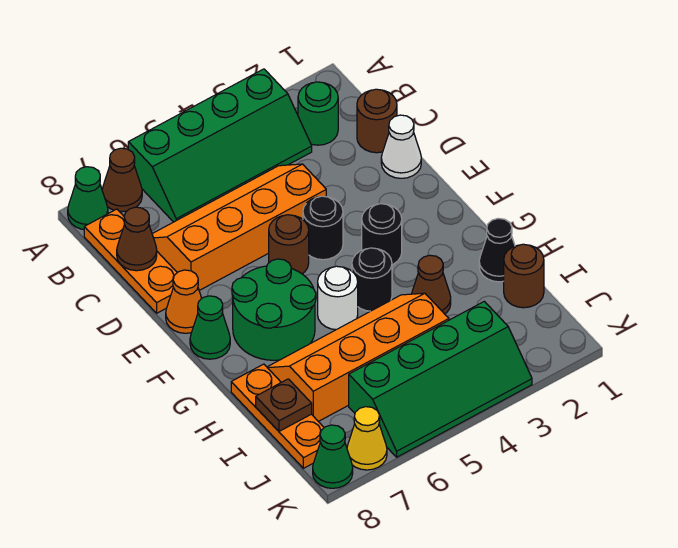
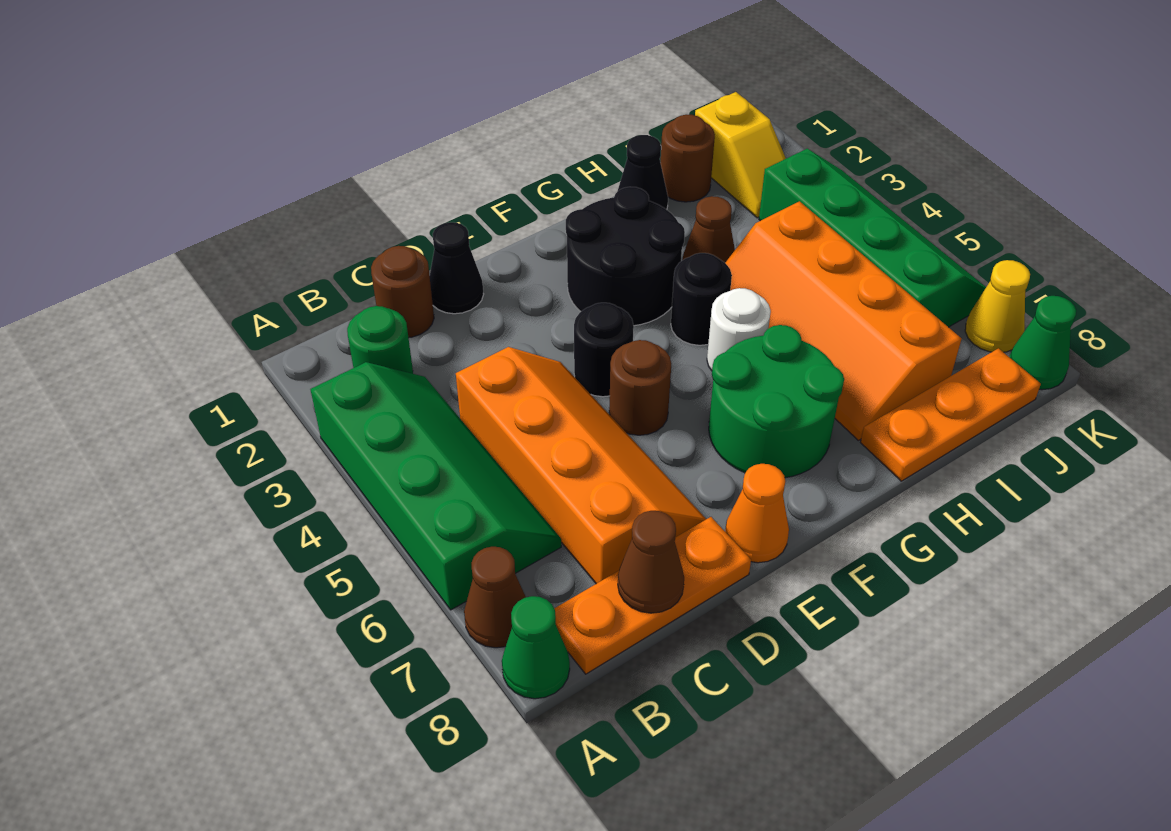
orange 2x4 slope [152,164,326,290] -> orange 2x4 slope turned to [456,347,706,584]
white 1x1 cone [381,115,421,178] -> black 1x1 cone [430,222,484,314]
black 1x1 round brick [362,204,402,265] -> black 2x2 round brick [566,187,685,326]
green 1x1 cone [190,296,230,359] -> none
brown 1x1 plate [256,379,312,431] -> none
none -> yellow 1x2 slope [695,92,786,218]

